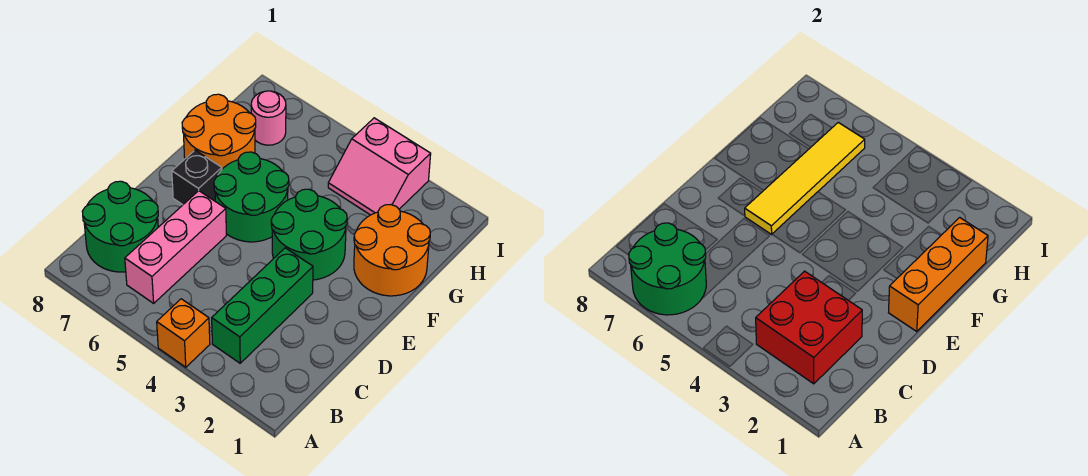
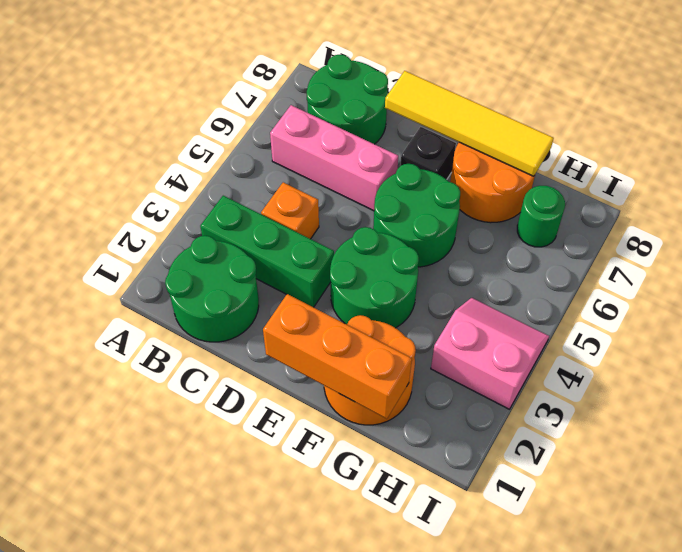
orange 1x1 brick [157,299,210,367] -> orange 1x1 brick moved to [261,182,319,239]
green 2x2 round brick [629,223,706,315] -> green 2x2 round brick moved to [165,236,259,342]
red 2x2 brick [756,271,862,384] -> none
yellow 1x4 tile [745,122,865,234] -> yellow 1x4 tile moved to [385,71,554,176]
pink 2x2 slope [328,118,431,215] -> pink 2x2 slope turned to [431,298,549,409]
pink 1x1 round brick [251,91,286,145] -> green 1x1 round brick [517,186,565,247]

